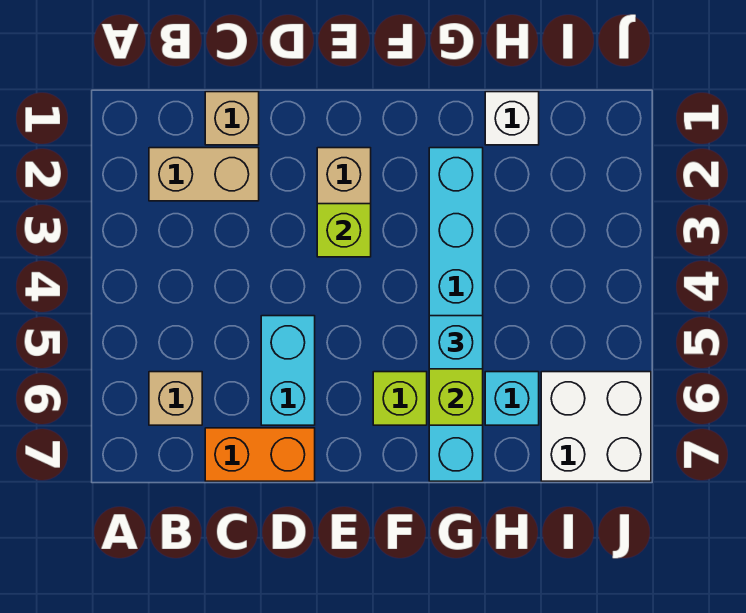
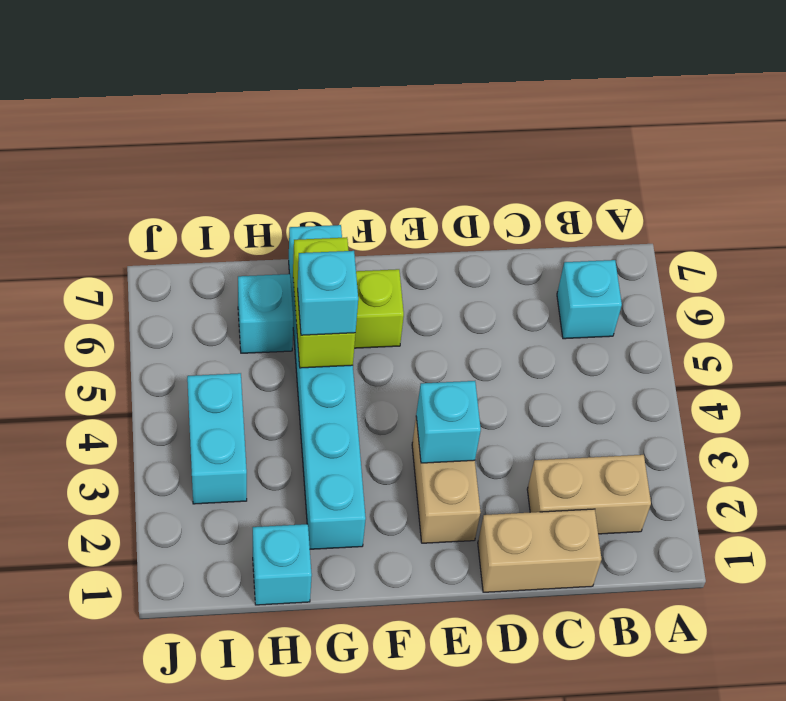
tan 1x1 brick [149,372,202,425] -> cyan 1x1 brick [557,260,622,339]
tan 1x1 brick [205,92,259,145] -> tan 1x2 brick [478,509,602,592]
orange 1x2 brick [205,428,315,481] -> none
cyan 1x2 brick [261,316,315,425] -> cyan 1x2 brick moved to [187,373,247,504]
lime 1x1 brick [317,204,371,257] -> cyan 1x1 brick [416,381,481,463]
white 1x1 brick [485,92,539,145] -> cyan 1x1 brick [253,524,312,605]
white 2x2 brick [541,372,651,481] -> none

